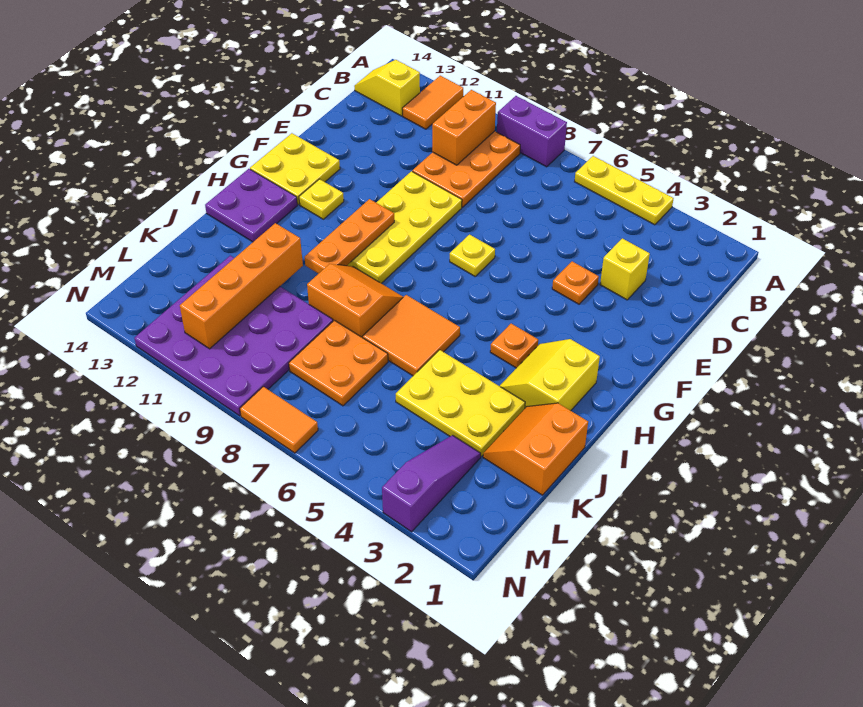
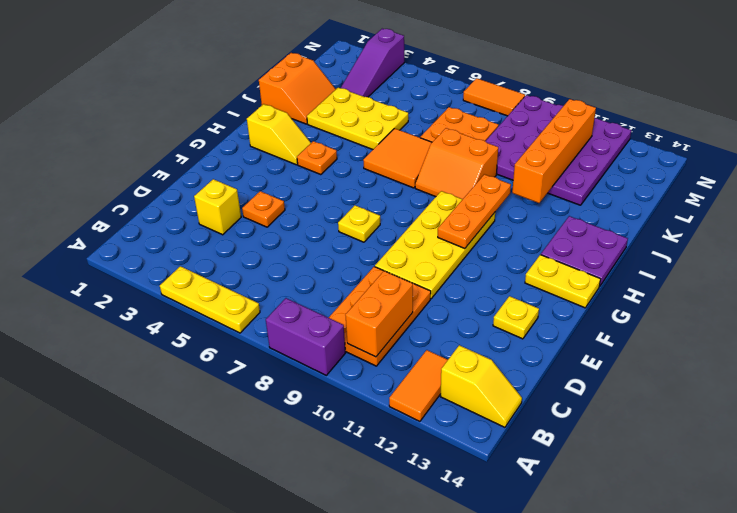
yellow 2x2 plate [250,133,340,205] -> yellow 1x2 plate [525,255,600,308]
yellow 1x1 plate [299,179,344,219] -> yellow 1x1 plate moved to [493,296,539,339]
yellow 2x2 slope [500,339,600,411] -> yellow 1x2 slope [247,104,311,165]

